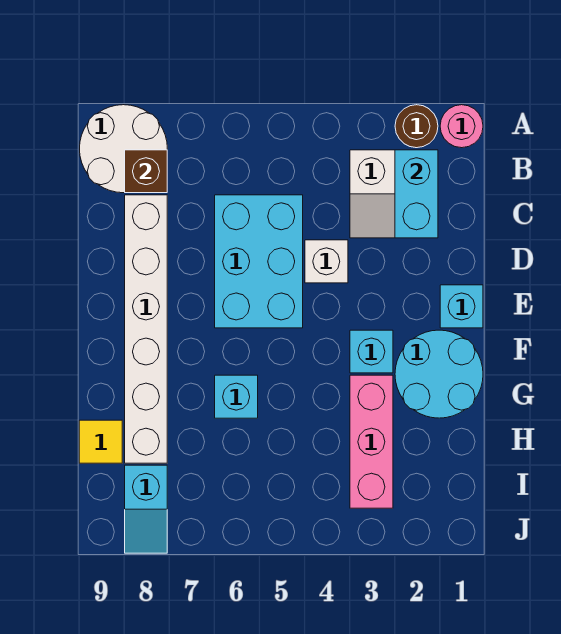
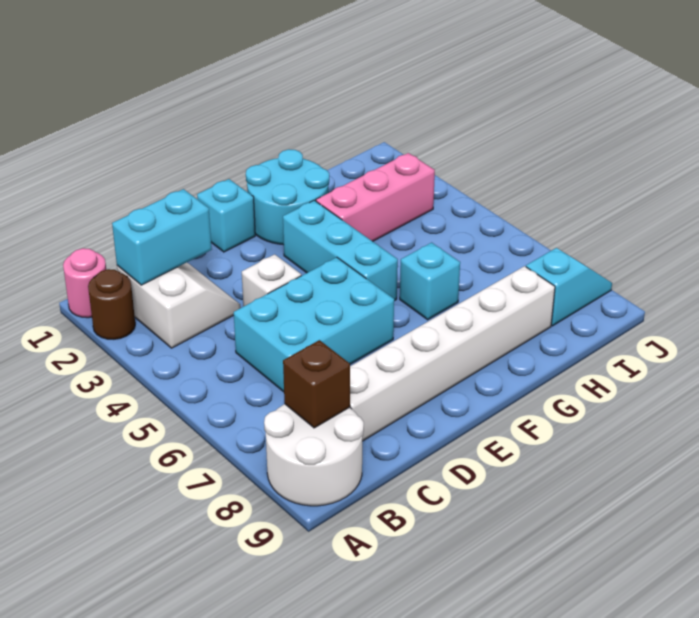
cyan 1x1 brick [350,330,393,373] -> cyan 1x3 brick [283,200,398,301]
yellow 1x1 tile [79,420,122,463] -> none

